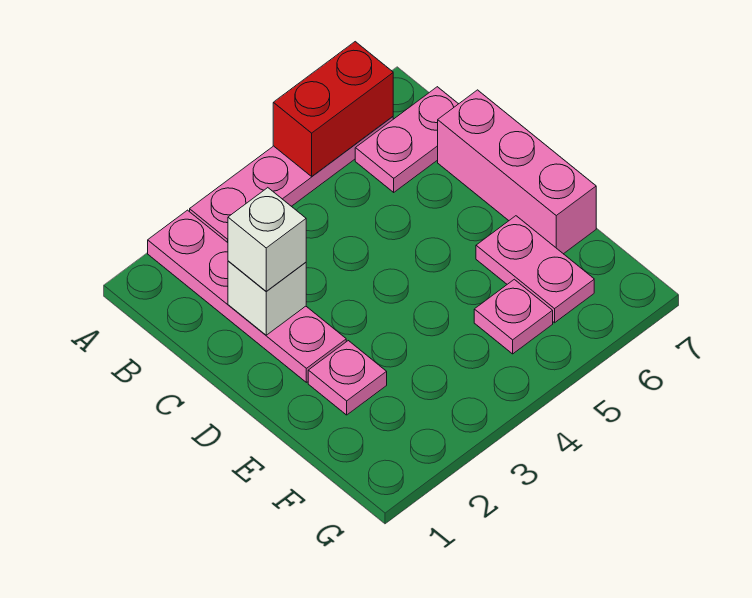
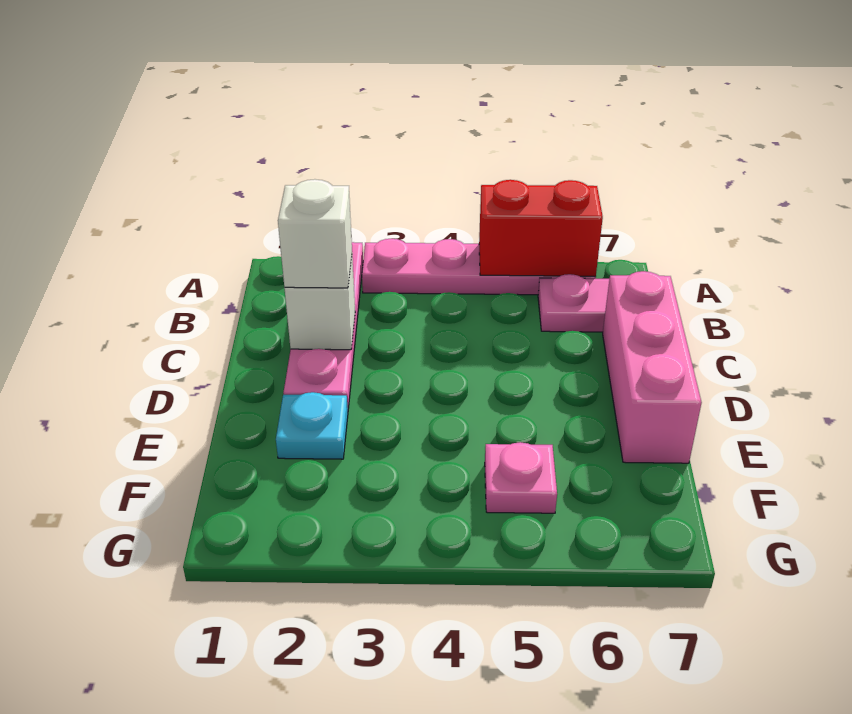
pink 1x1 plate [308,341,387,415] -> cyan 1x1 plate [276,392,348,459]
pink 1x2 plate [476,216,594,323] -> none

